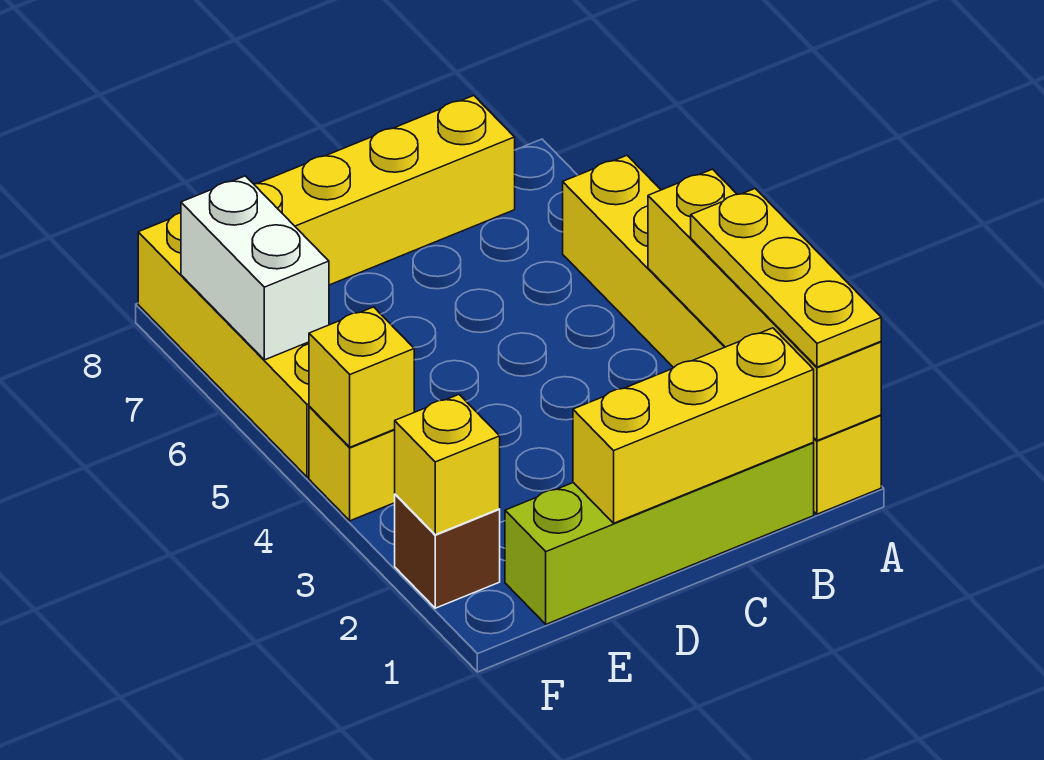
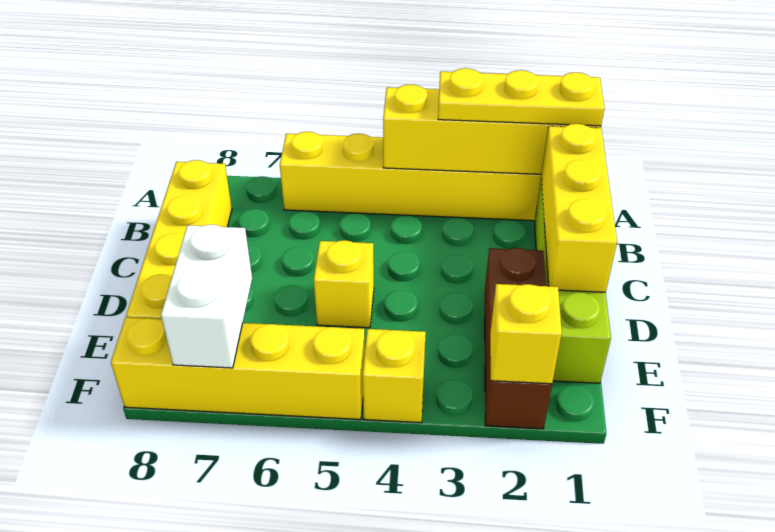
brown 1x1 brick [395,494,500,608] -> brown 1x3 brick [485,248,552,429]
yellow 1x1 brick [309,307,414,447] -> yellow 1x1 brick moved to [314,240,374,328]
white 1x2 brick [181,176,329,360] -> white 1x2 brick turned to [161,225,252,368]

